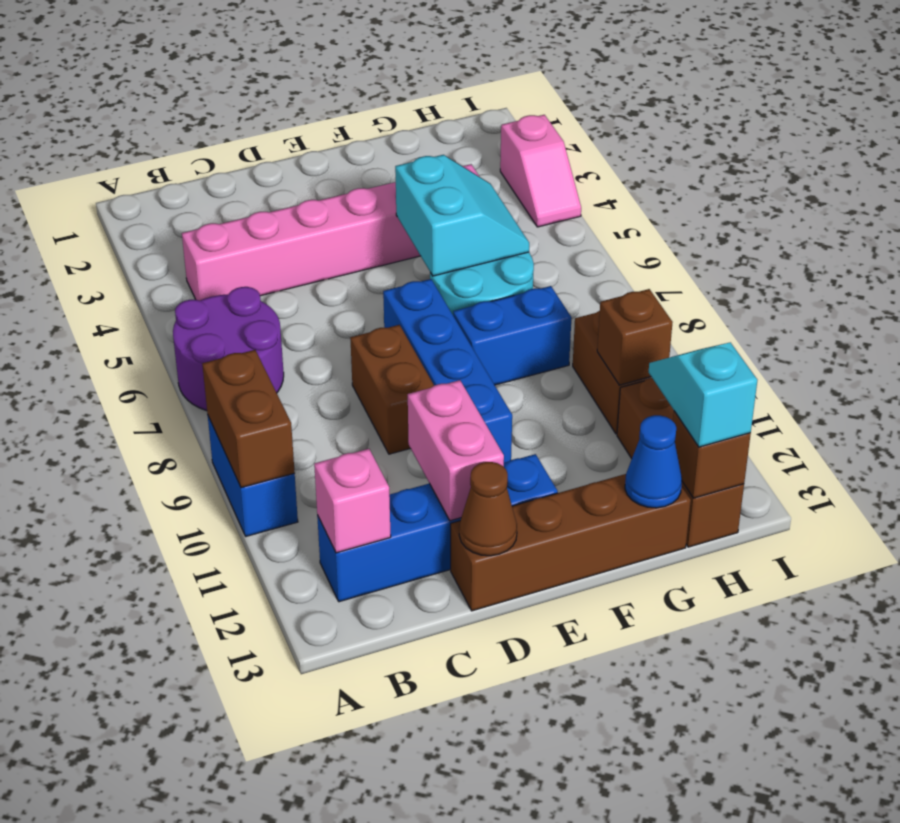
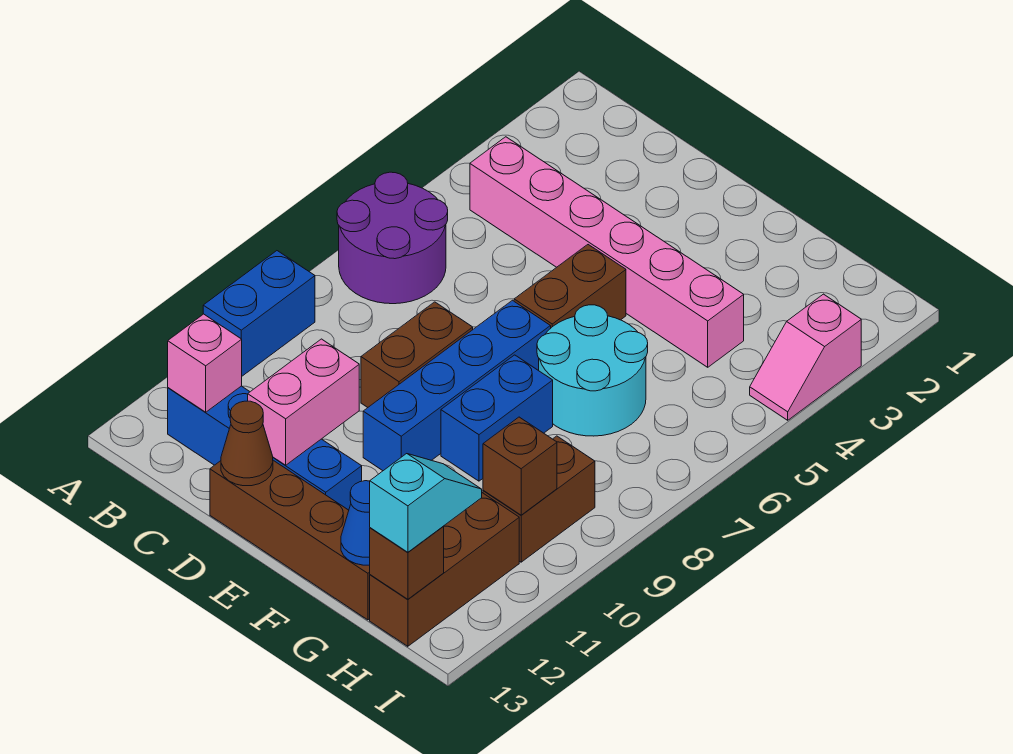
brown 1x2 brick [202,350,295,488] -> brown 1x2 brick moved to [514,245,626,328]
cyan 2x2 slope [395,155,529,276] -> none
blue 1x2 brick [453,286,571,385] -> blue 1x2 brick turned to [441,355,553,481]

